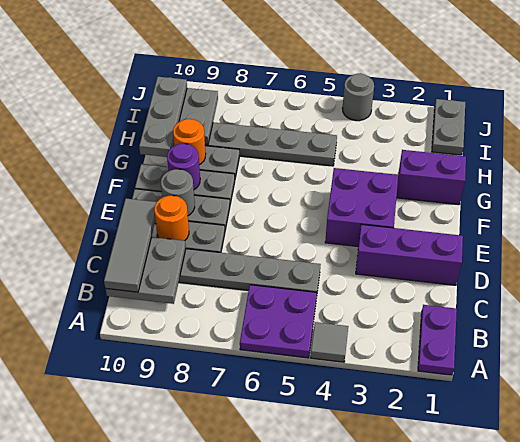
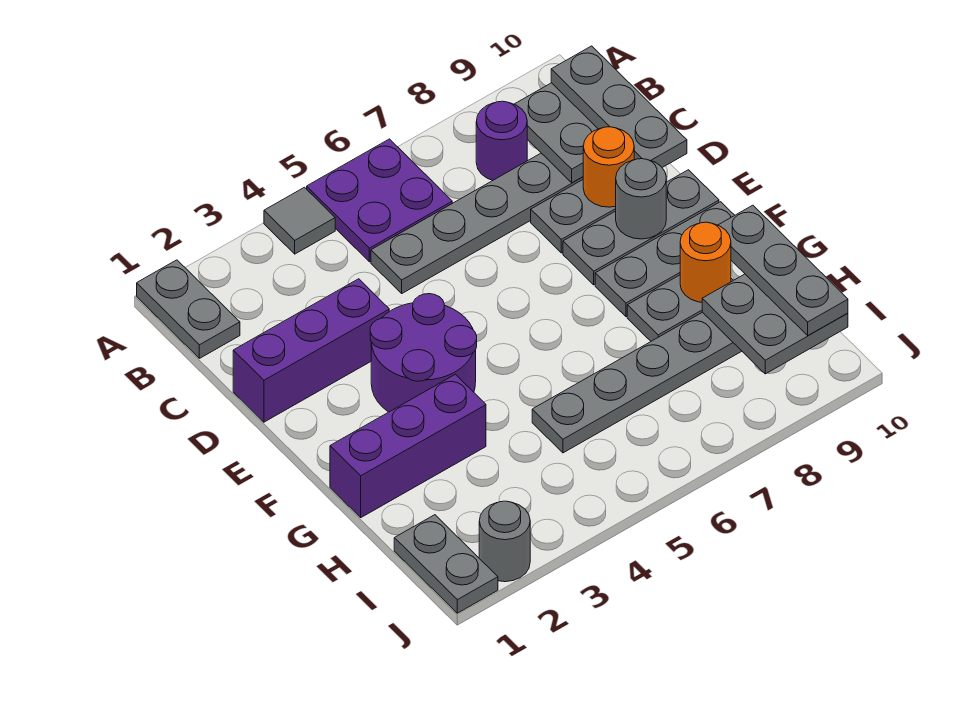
purple 1x2 plate [418,305,457,375] -> grey 1x2 plate [137,260,240,358]
grey 1x3 tile [104,199,156,292] -> grey 1x3 plate [551,46,687,167]
purple 2x2 brick [325,168,398,247] -> purple 2x2 round brick [370,294,477,412]
purple 1x1 round brick [167,144,200,190] -> purple 1x1 round brick moved to [476,101,527,180]
purple 1x2 brick [396,150,466,205] -> purple 1x3 brick [330,374,486,517]
grey 1x1 round brick [342,73,374,121] -> grey 1x1 round brick moved to [479,501,530,582]

